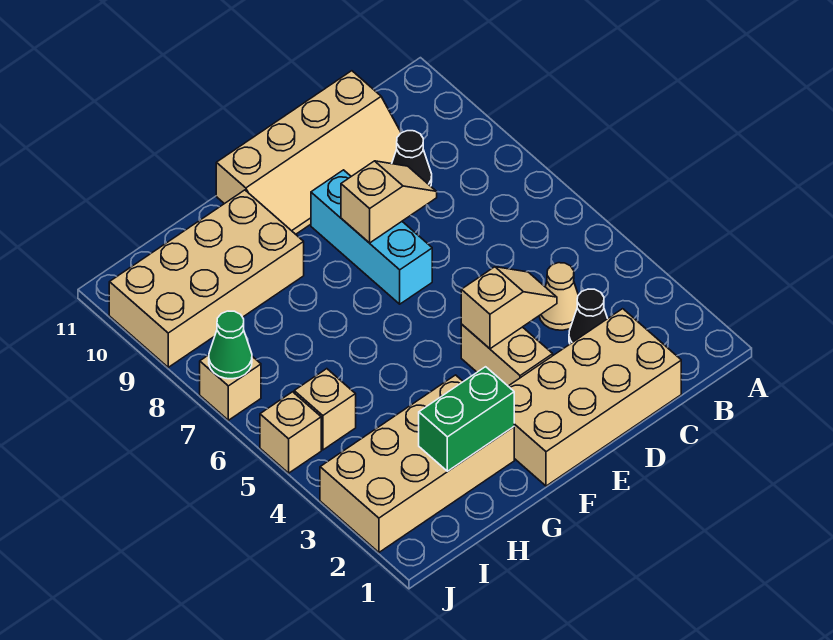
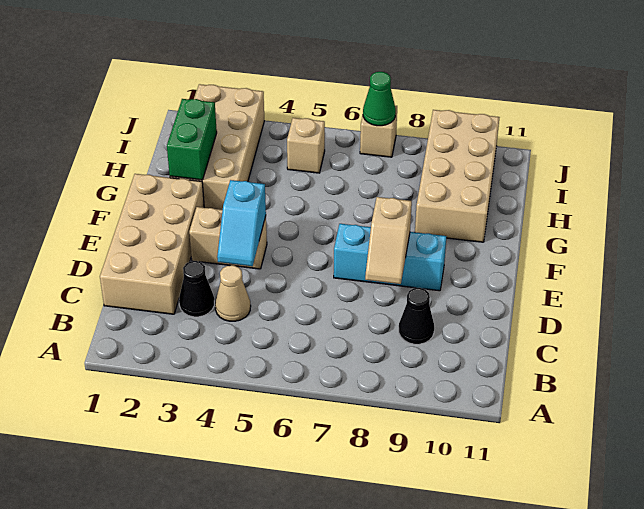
tan 2x4 slope [216,71,401,234] -> none
tan 1x2 slope [461,267,557,349] -> cyan 1x2 slope [217,180,266,266]
tan 1x1 brick [260,392,321,473] -> none

